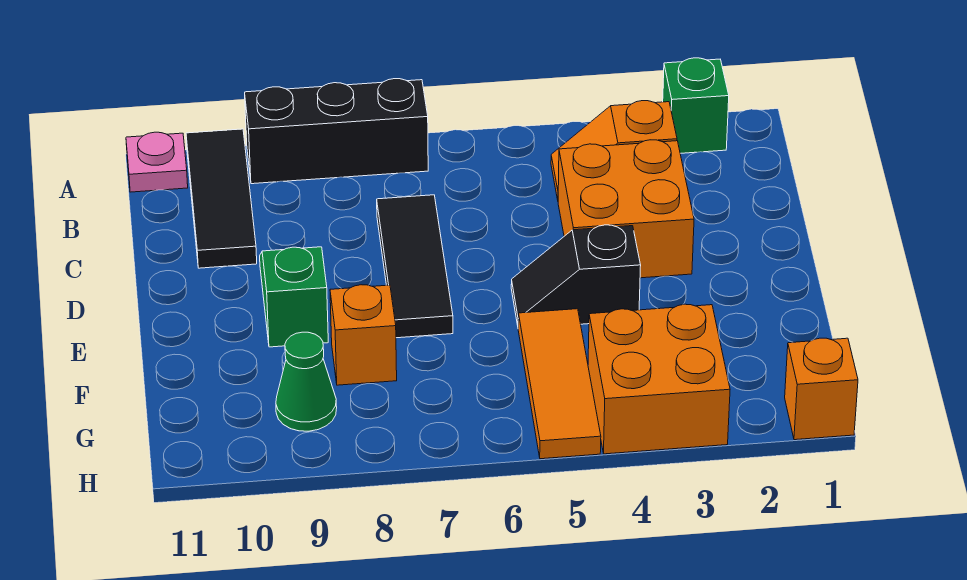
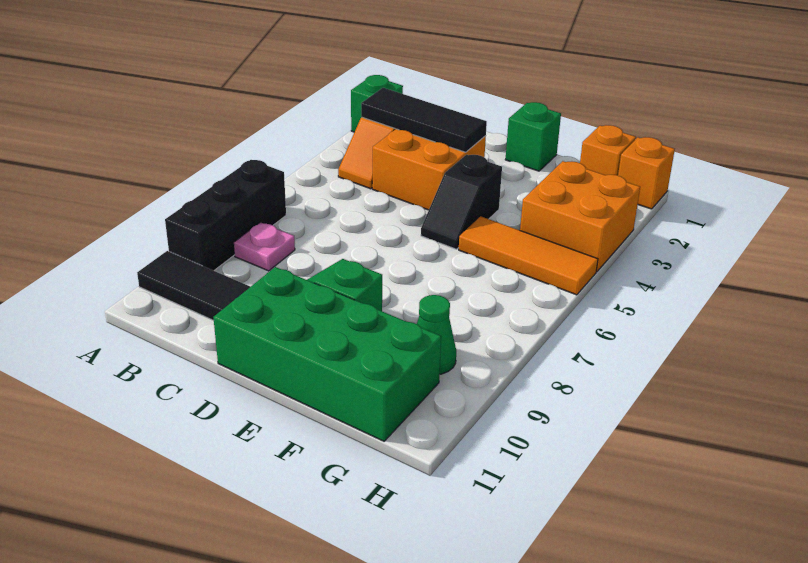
pink 1x1 plate [126,132,188,192] -> pink 1x1 plate moved to [234,222,295,271]
black 1x3 tile [377,195,453,338] -> black 1x3 tile moved to [361,88,487,152]
none -> green 2x4 brick [213,267,441,441]
none -> green 1x1 brick [505,102,561,171]
orange 1x1 brick [330,285,397,385] -> orange 1x1 brick moved to [580,125,636,175]

